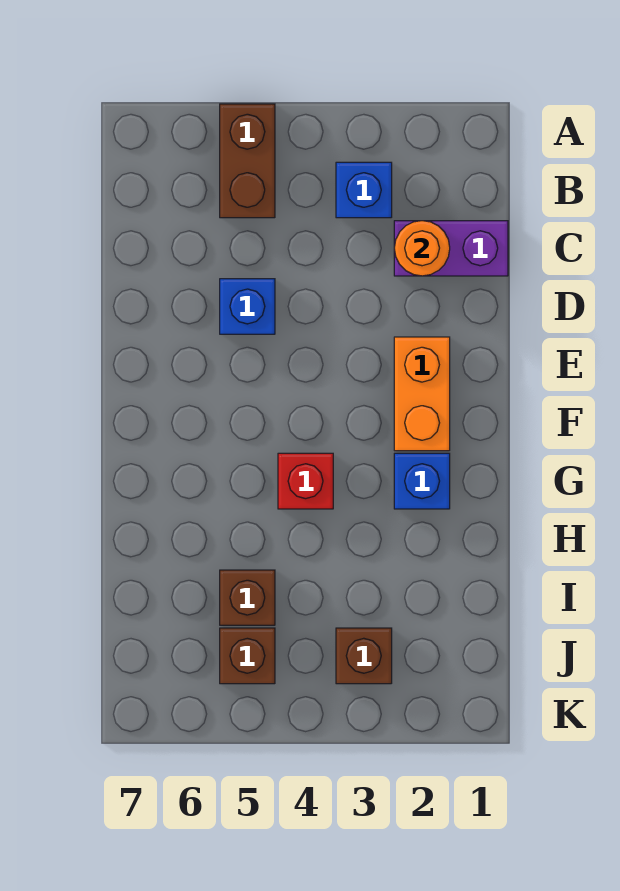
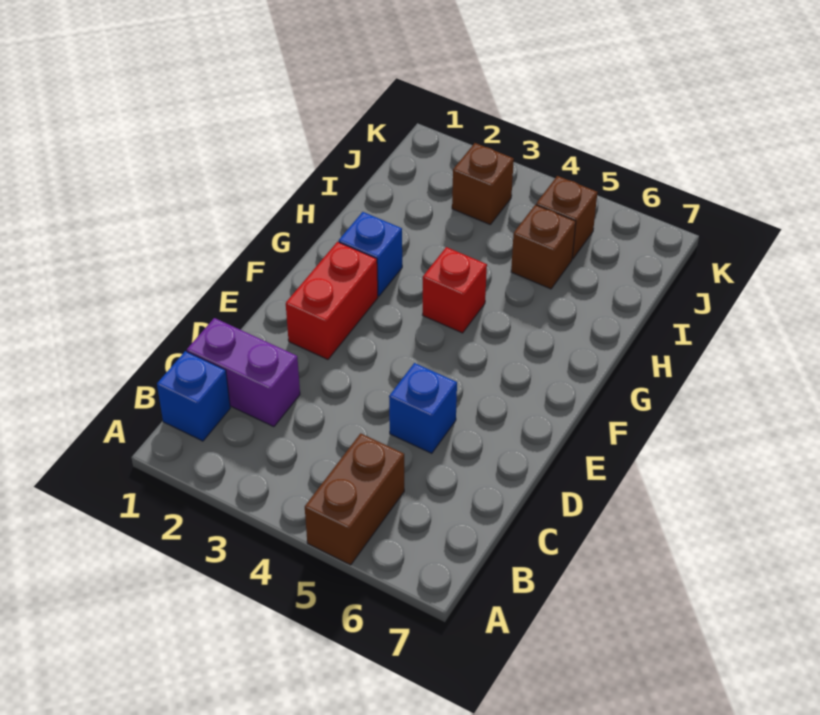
blue 1x1 brick [336,162,392,218] -> blue 1x1 brick moved to [157,351,230,441]
orange 1x1 round brick [394,221,450,276] -> none
orange 1x2 brick [394,337,450,451] -> red 1x2 brick [286,242,378,359]

